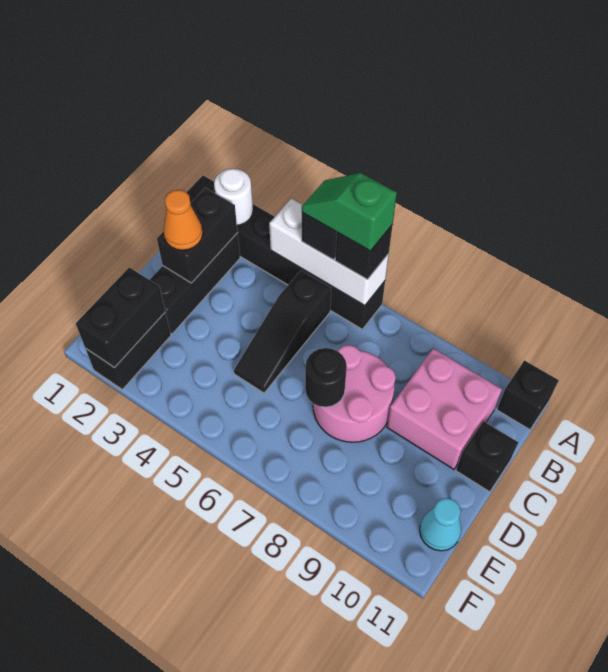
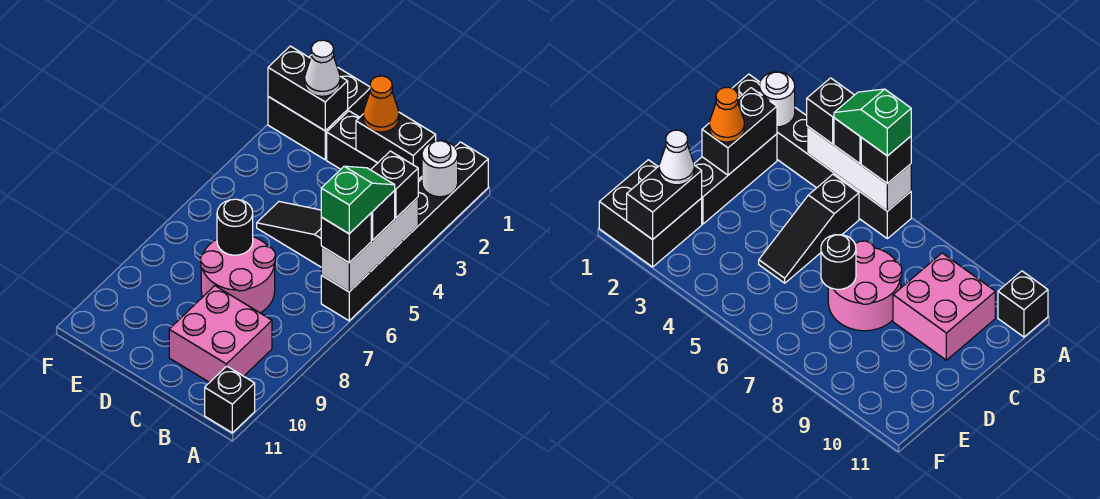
black 1x1 brick [456,421,518,492] -> black 1x1 brick moved to [371,151,418,218]
black 1x2 brick [86,312,171,390] -> black 2x2 brick [268,55,370,160]
none -> white 1x1 cone [305,40,340,96]
cyan 1x1 cone [420,498,461,551] -> none

